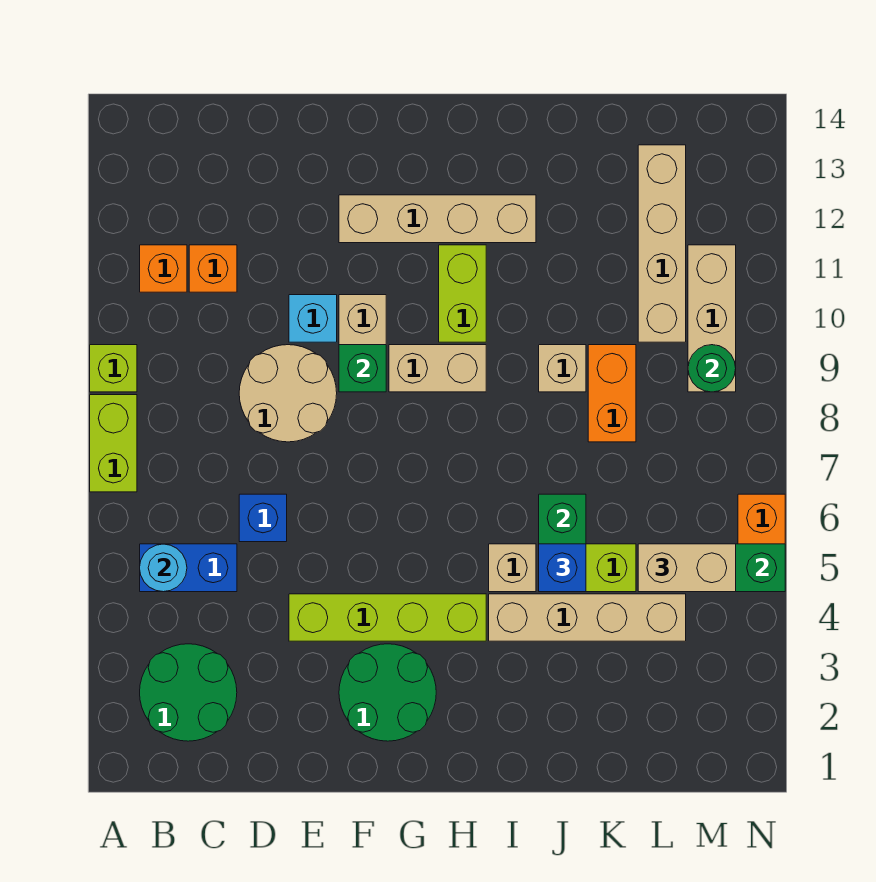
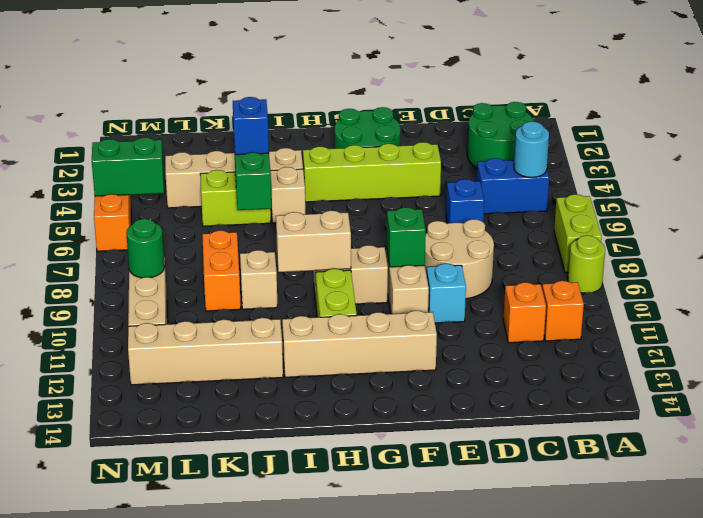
lime 1x1 brick [90,345,137,392] -> lime 1x1 round brick [568,235,605,293]
tan 1x2 brick [638,544,736,592] -> tan 1x2 brick moved to [276,211,351,272]
tan 1x4 brick [638,145,686,342] -> tan 1x4 brick turned to [128,318,283,385]

